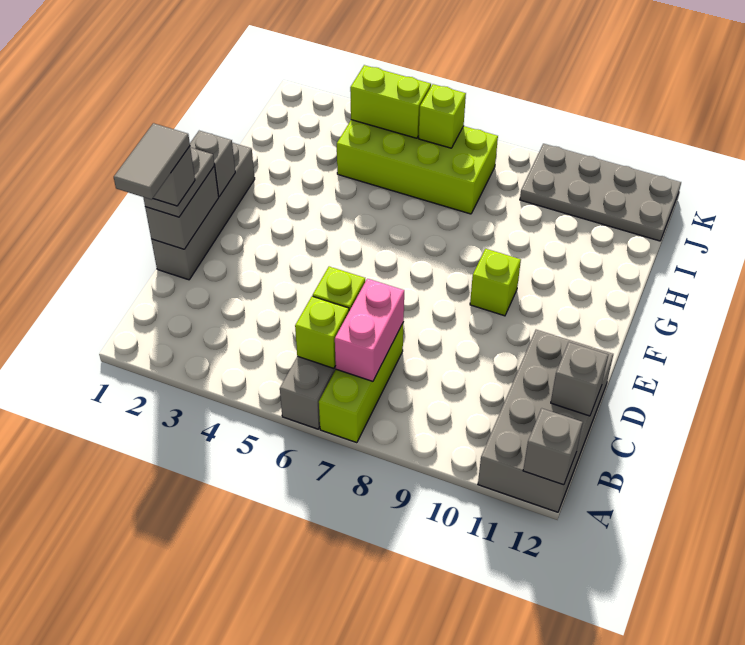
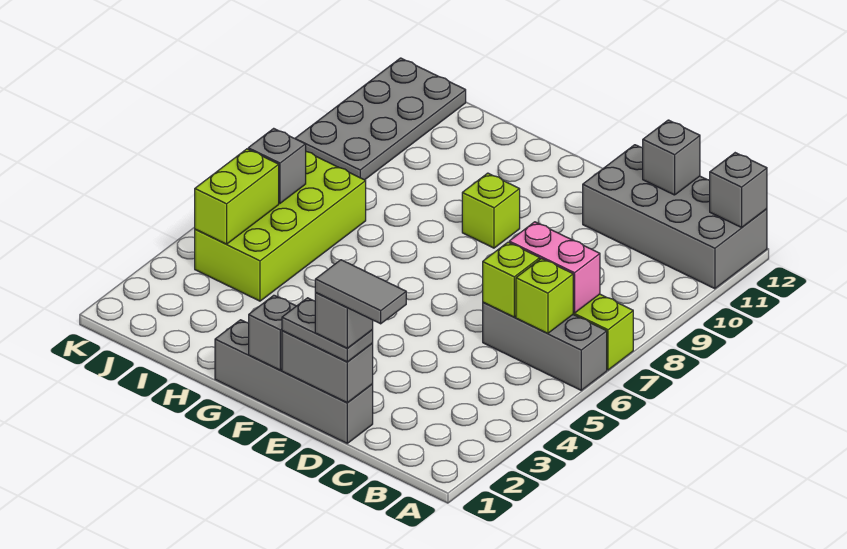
lime 1x1 brick [419,84,466,148] -> grey 1x1 brick [248,128,306,203]

